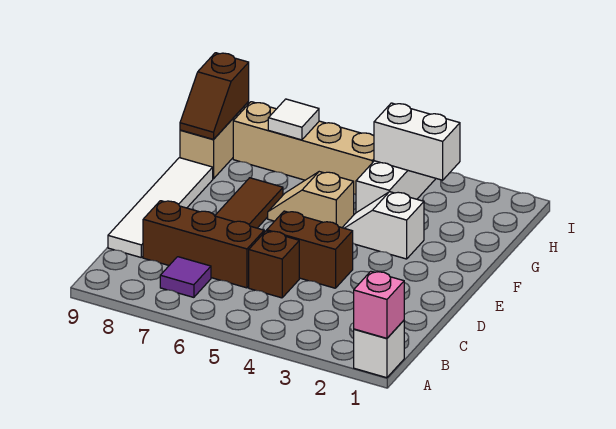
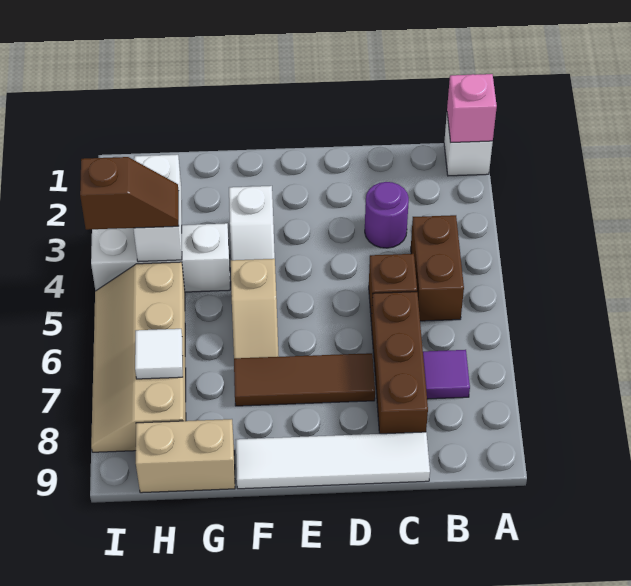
none -> purple 1x1 round brick [365,182,409,248]
brown 1x2 brick [267,211,353,288] -> brown 1x2 brick moved to [411,215,464,321]
brown 1x2 slope [180,53,249,139] -> brown 1x2 slope moved to [80,157,179,230]

